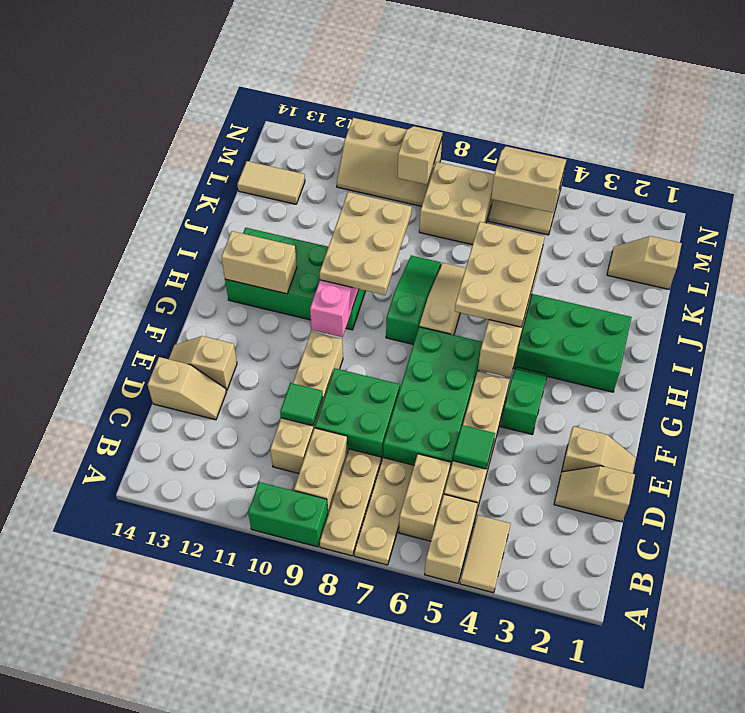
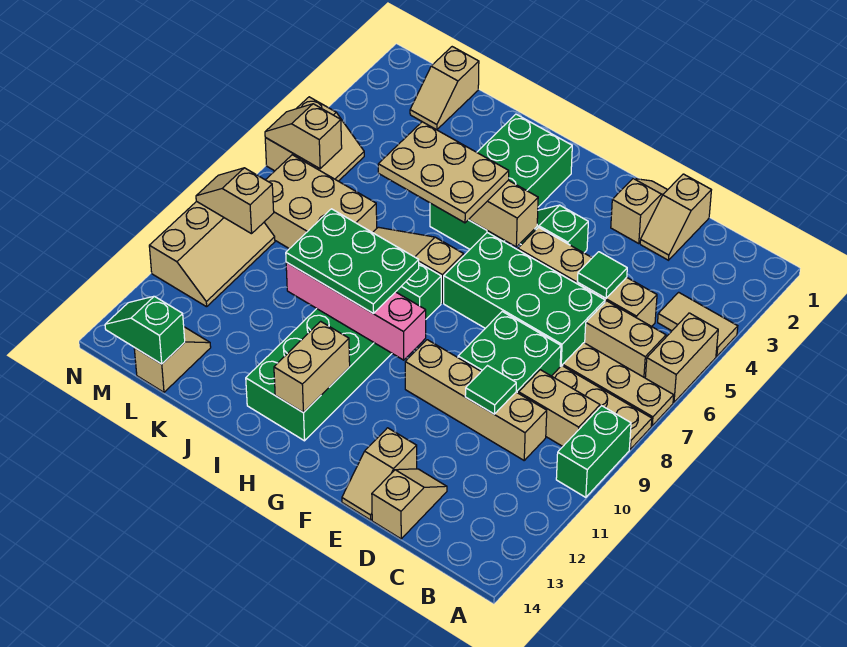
tan 1x2 brick [425,494,478,583] -> tan 1x2 brick turned to [645,313,718,402]
tan 2x3 plate [320,192,412,295] -> green 2x3 plate [286,209,419,313]
tan 2x2 brick [419,162,494,245] -> tan 2x3 brick [264,155,377,249]
tan 1x2 tile [237,161,305,204] -> tan 1x2 slope [134,327,211,392]
none -> green 1x2 slope [105,296,185,364]
tan 2x2 slope [491,146,566,213] -> tan 1x2 slope [265,104,342,169]

